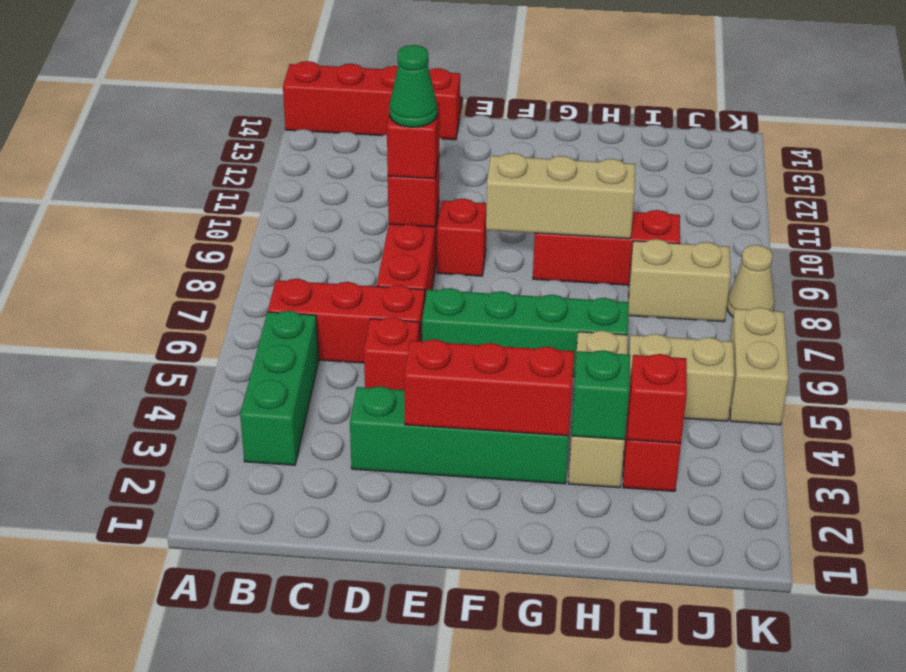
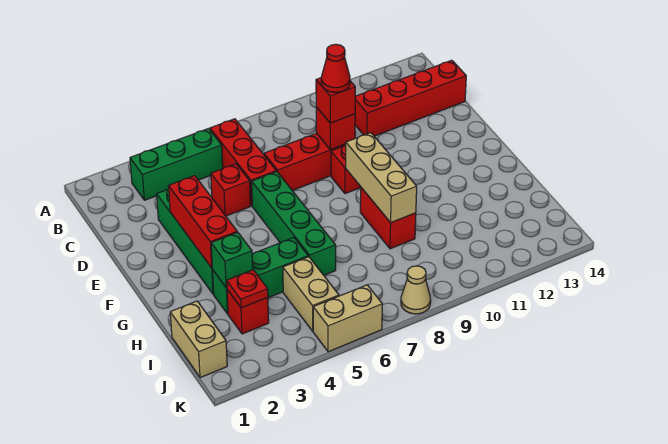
red 1x4 brick [283,61,460,140] -> red 1x4 brick turned to [355,60,466,136]
green 1x1 cone [389,45,437,127] -> red 1x1 cone [321,44,350,92]
red 1x3 brick [533,210,680,285] -> red 1x2 brick [360,188,416,249]
tan 1x3 brick [568,331,628,488] -> green 1x3 brick [213,238,308,314]
red 1x1 brick [627,354,687,443] -> red 1x1 plate [227,270,268,308]
tan 1x2 brick [628,239,731,322] -> tan 1x2 brick moved to [170,301,227,378]

